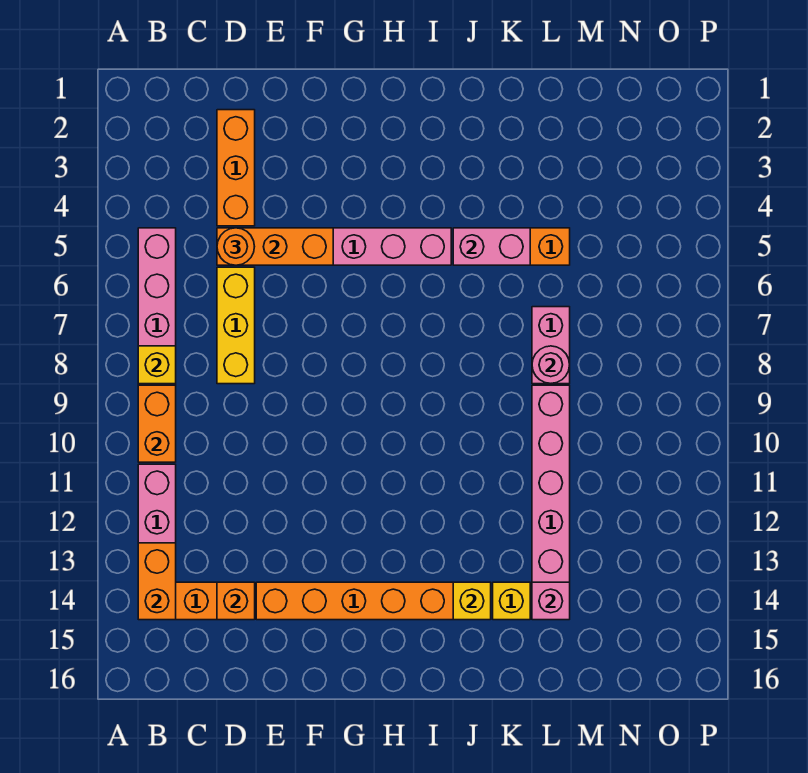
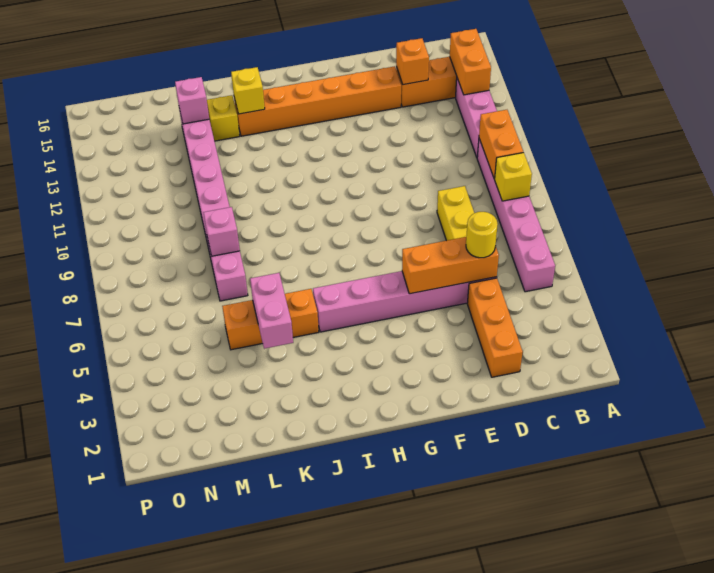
orange 1x1 round brick [217,228,255,265] -> yellow 1x1 round brick [466,212,498,258]
pink 1x2 brick [453,228,530,265] -> pink 1x2 brick turned to [250,273,293,349]
pink 1x1 round brick [532,346,570,384] -> pink 1x1 brick [203,207,240,256]

